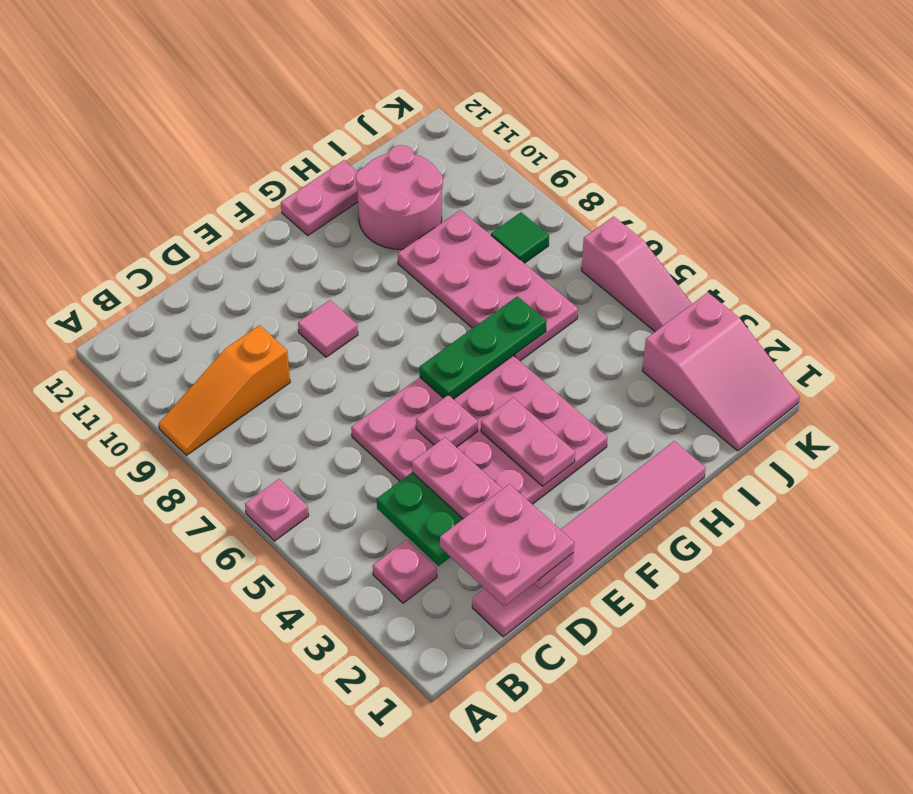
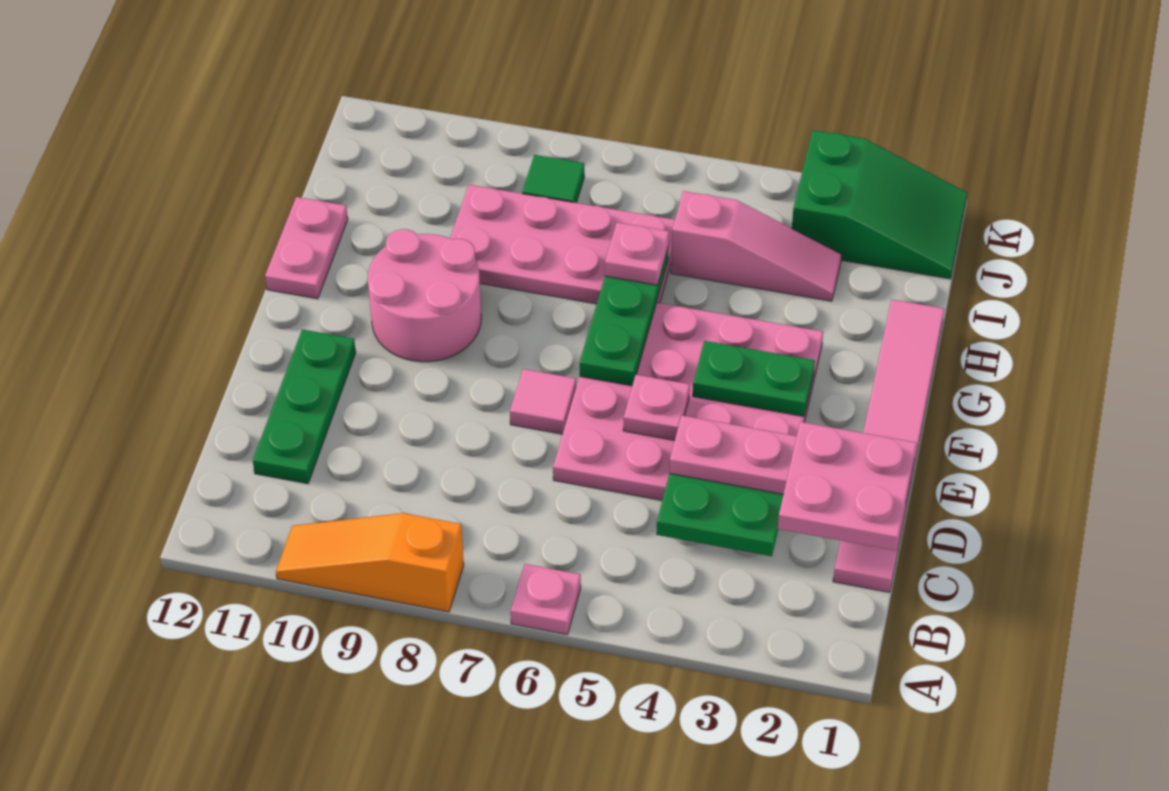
orange 1x3 slope [159,325,290,455] -> orange 1x3 slope turned to [276,513,464,612]
pink 1x1 plate [373,540,437,603] -> pink 1x1 plate moved to [605,222,669,285]
none -> green 1x3 plate [253,329,356,484]
pink 1x1 tile [298,300,358,357] -> pink 1x1 tile moved to [510,369,576,434]
pink 1x2 plate [481,398,575,486] -> green 1x2 plate [693,341,815,416]
pink 2x2 round brick [356,145,443,249] -> pink 2x2 round brick moved to [368,229,481,362]
pink 2x3 slope [642,292,800,451] -> green 2x3 slope [792,130,967,279]
pink 1x3 slope [581,216,692,331] -> pink 1x3 slope moved to [671,191,842,301]

